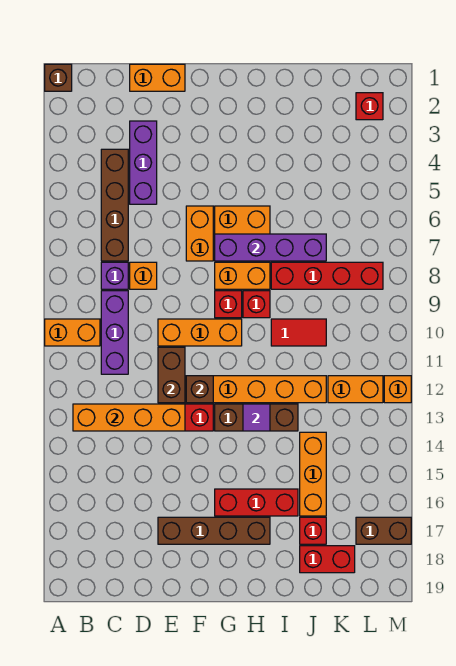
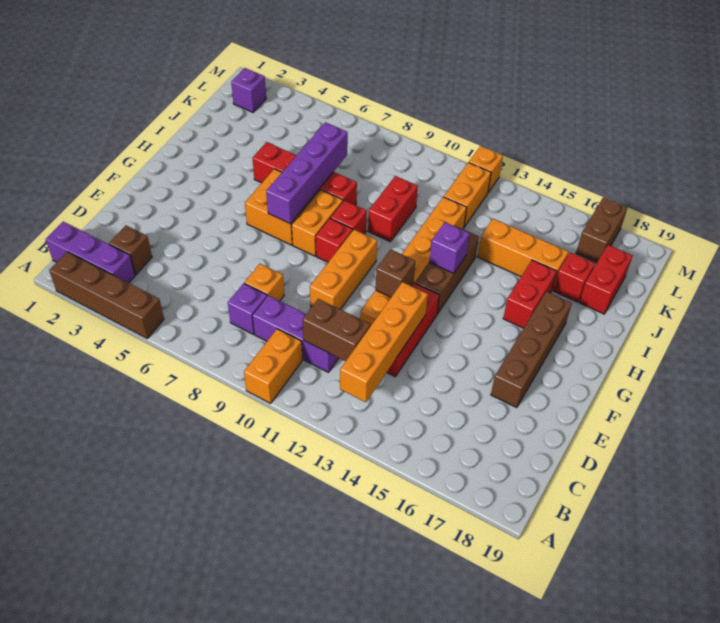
brown 1x1 brick [45,64,72,91] -> brown 1x1 brick moved to [109,225,152,275]
brown 1x4 brick [101,149,128,261] -> brown 1x4 brick moved to [49,252,164,338]
orange 1x2 brick [130,64,185,91] -> none
purple 1x3 brick [130,121,157,204] -> purple 1x3 brick moved to [46,222,135,283]
brown 1x2 brick [158,347,185,403] -> brown 1x2 brick moved to [302,299,370,361]
orange 1x2 brick [186,206,213,261] -> none
red 1x3 brick [215,489,298,516] -> red 1x2 brick [503,260,557,328]
purple 1x1 tile [243,404,270,431] -> purple 1x1 brick [429,222,470,273]
red 1x4 brick [271,262,383,289] -> red 1x4 brick turned to [252,142,357,205]
red 1x2 tile [271,319,326,346] -> red 1x2 brick [368,176,418,242]
red 1x1 brick [356,93,383,120] -> purple 1x1 brick [231,68,266,112]

